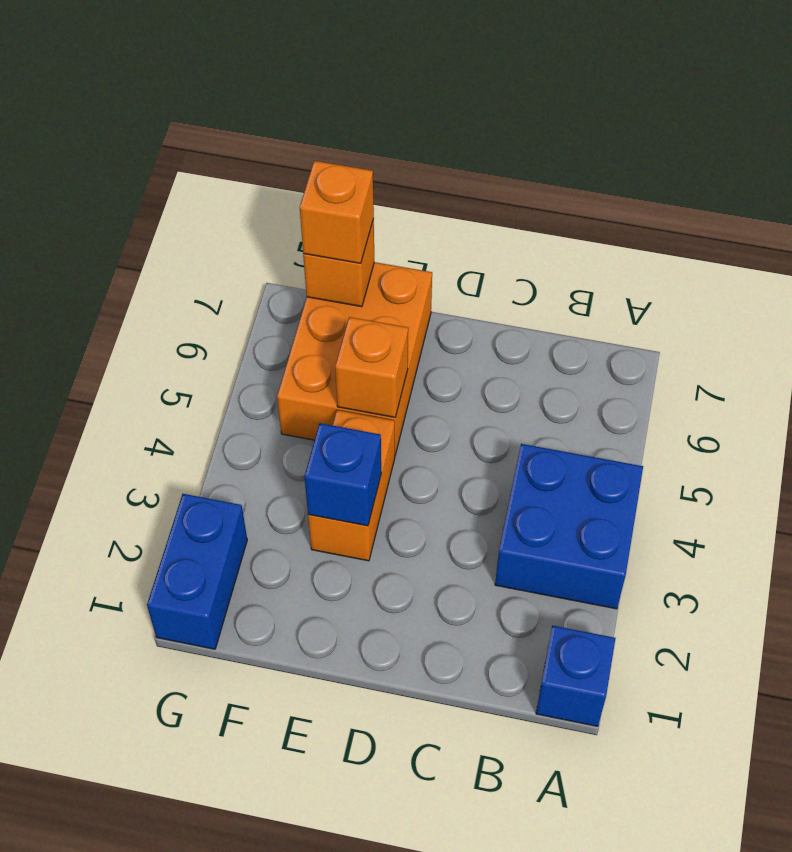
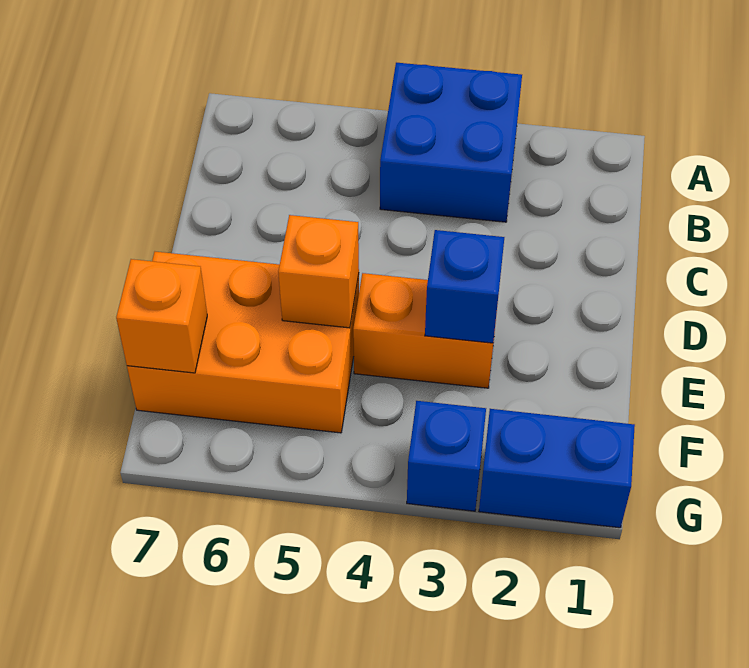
blue 1x1 brick [536,626,616,726] -> blue 1x1 brick moved to [407,401,486,511]
orange 1x1 brick [300,161,374,263] -> none

